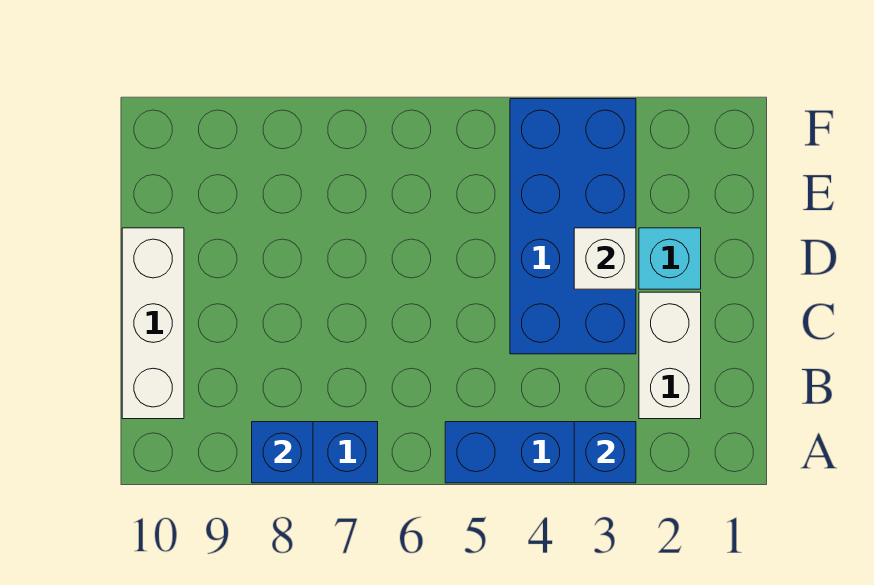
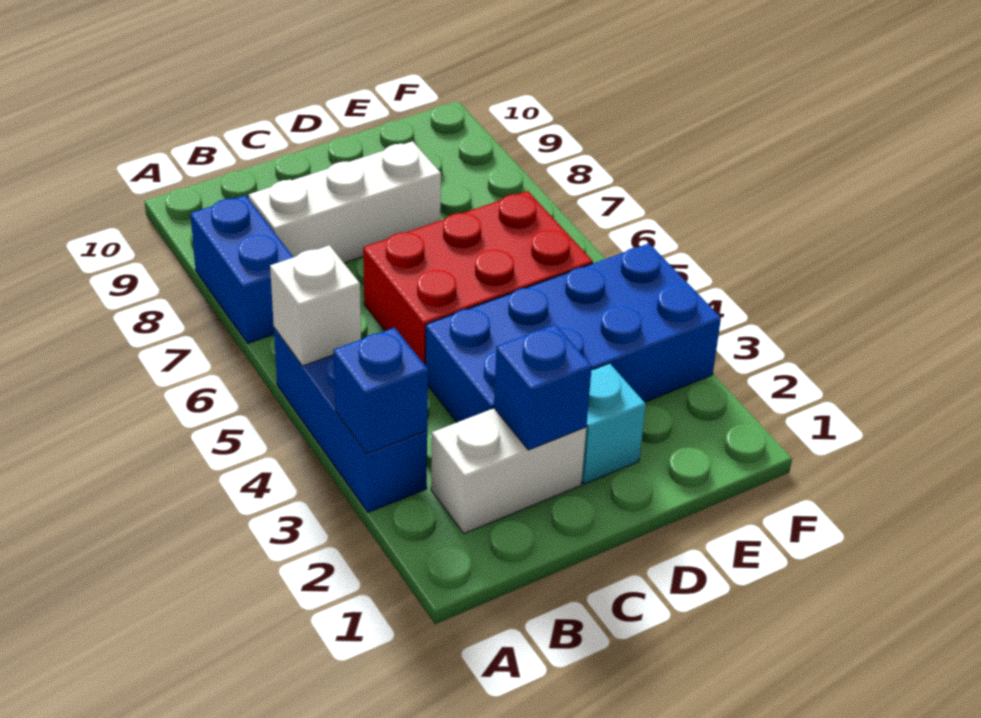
blue 1x1 brick [252,422,313,483] -> blue 1x1 brick moved to [494,324,592,450]
white 1x3 brick [122,228,184,419] -> white 1x3 brick moved to [249,141,441,263]
none -> red 2x3 brick [363,191,593,365]
white 1x1 brick [574,228,636,289] -> white 1x1 brick moved to [270,245,361,366]

